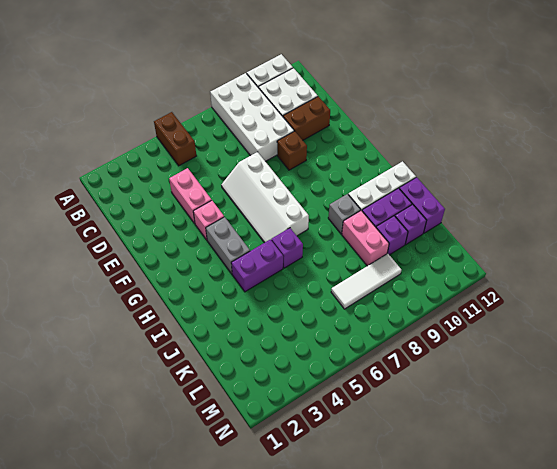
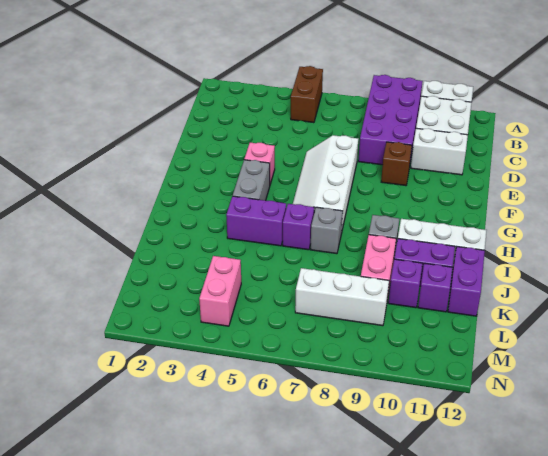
white 2x4 brick [210,73,294,161] -> purple 2x4 brick [358,75,423,165]
pink 1x2 brick [169,168,212,224] -> pink 1x2 brick moved to [199,256,241,326]
brown 1x2 brick [283,96,330,140] -> white 1x2 brick [411,128,468,175]
none -> grey 1x1 brick [310,207,343,254]
white 1x3 tile [331,254,401,309] -> white 1x3 brick [295,268,389,326]

